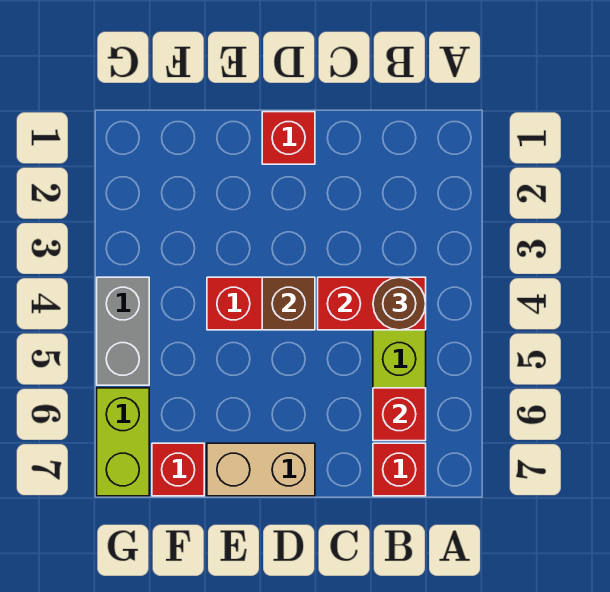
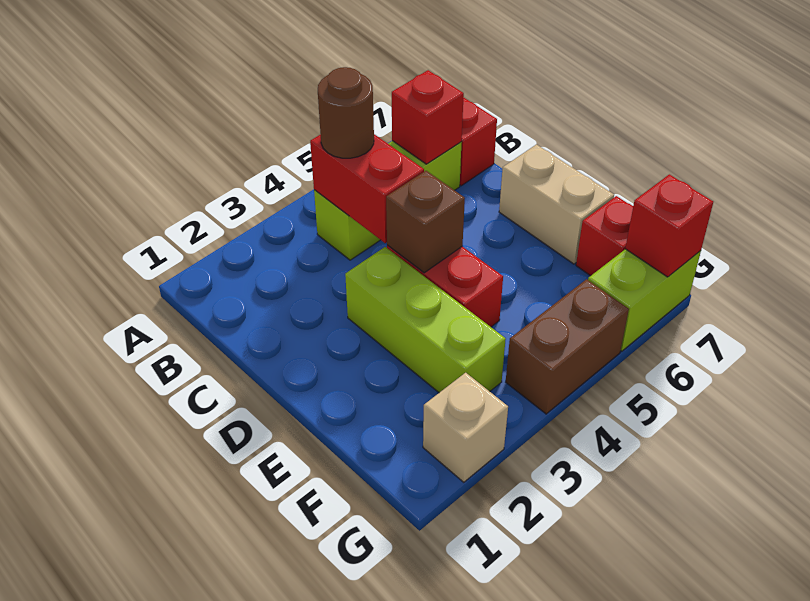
red 1x1 brick [262,112,315,164] -> red 1x1 brick moved to [625,174,713,277]
none -> lime 1x3 brick [345,247,506,393]
none -> tan 1x1 brick [423,373,508,482]
grey 1x2 brick [97,277,149,385] -> brown 1x2 brick [506,279,629,414]

